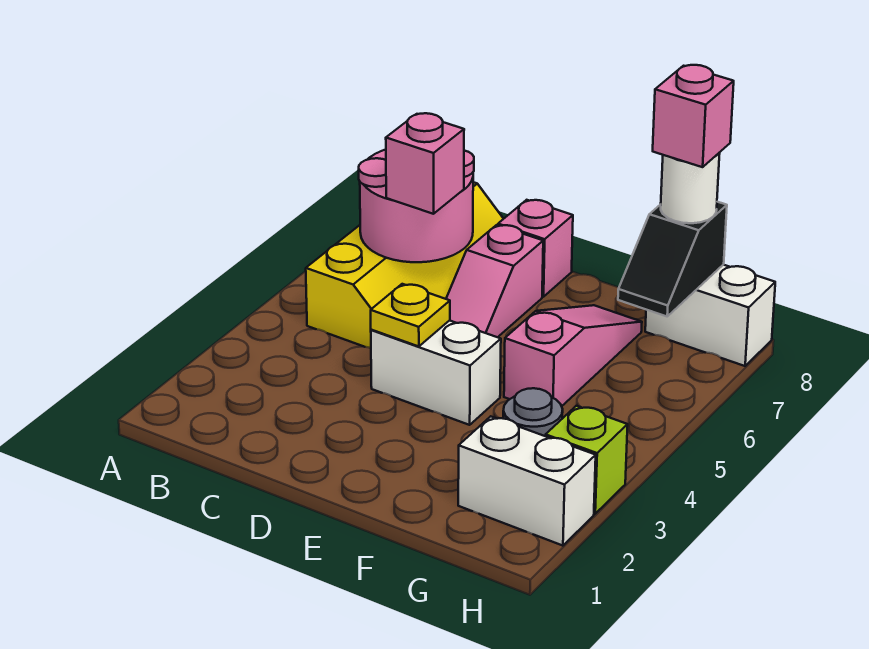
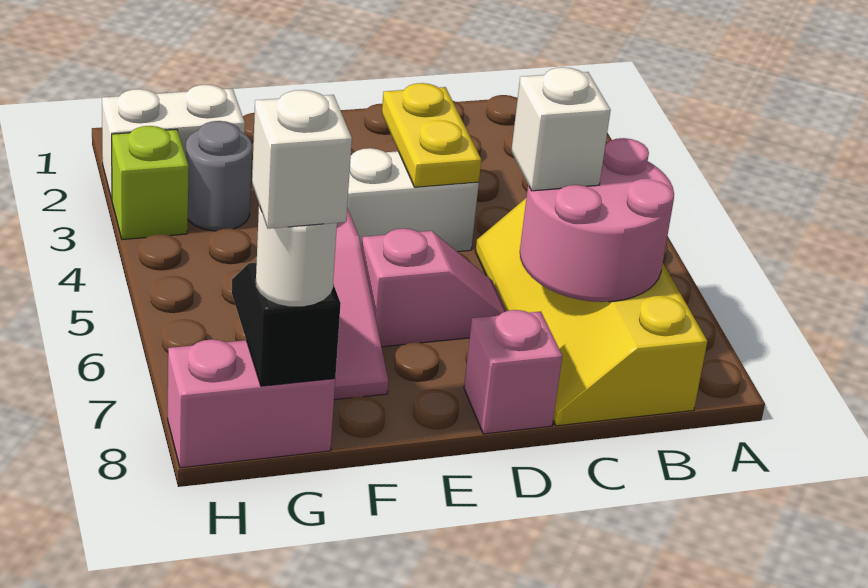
pink 1x1 brick [386,113,464,214] -> white 1x1 brick [511,67,611,191]
yellow 1x1 plate [371,284,450,347] -> yellow 1x2 plate [382,83,481,187]
pink 1x2 slope [446,225,543,337] -> pink 1x2 slope turned to [362,228,506,347]
white 1x2 brick [645,265,775,366] -> pink 1x2 brick [168,339,335,468]
pink 1x1 brick [653,65,734,167] -> white 1x1 brick [252,90,352,229]

